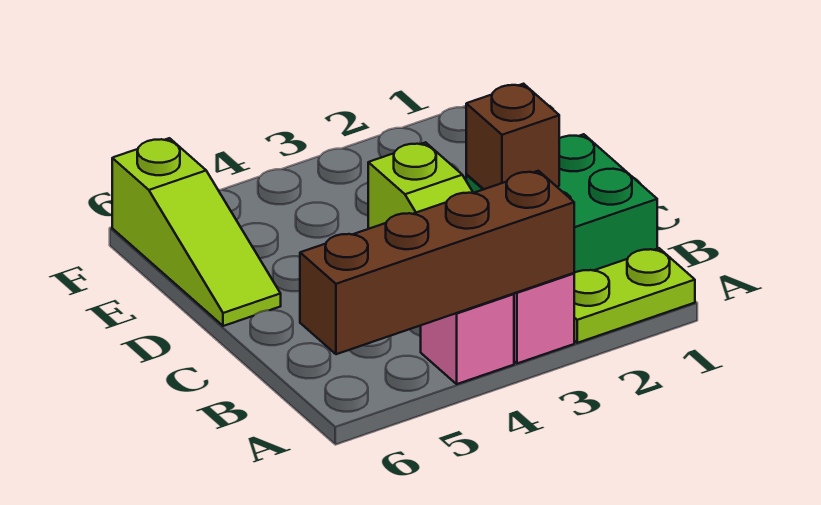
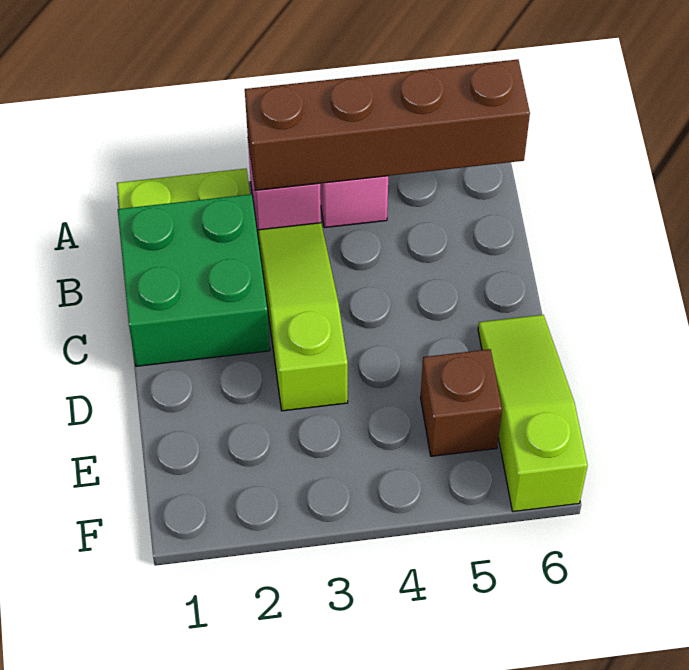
brown 1x1 brick [466,84,559,189] -> brown 1x1 brick moved to [421,349,502,456]

